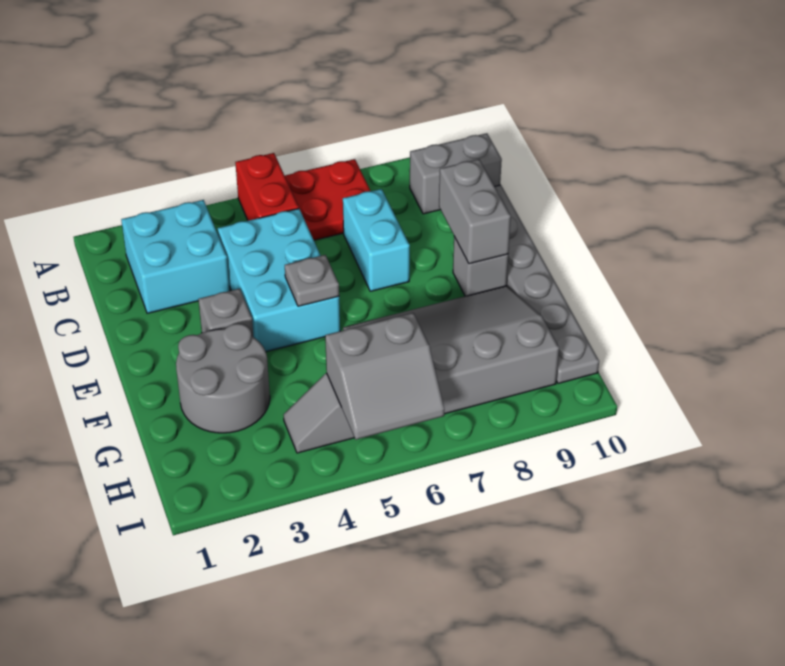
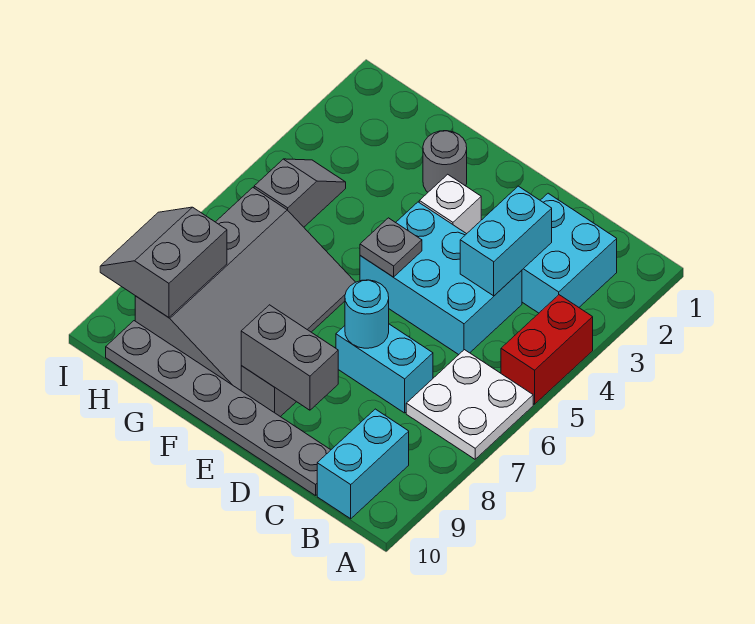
red 1x2 brick [235,153,299,221] -> red 1x2 brick turned to [501,295,593,404]
red 2x2 plate [285,159,370,240] -> white 2x2 plate [406,350,533,459]
grey 1x2 brick [410,133,502,214] -> cyan 1x2 brick [317,409,409,519]
none -> cyan 1x2 brick [460,186,552,296]
none -> cyan 1x1 round brick [345,280,389,348]
grey 1x1 brick [198,289,253,337] -> white 1x1 brick [419,174,481,234]
grey 2x2 round brick [176,324,270,433] -> grey 1x1 round brick [423,131,467,192]
grey 2x2 slope [325,313,444,440] -> grey 2x2 slope moved to [100,207,227,318]

